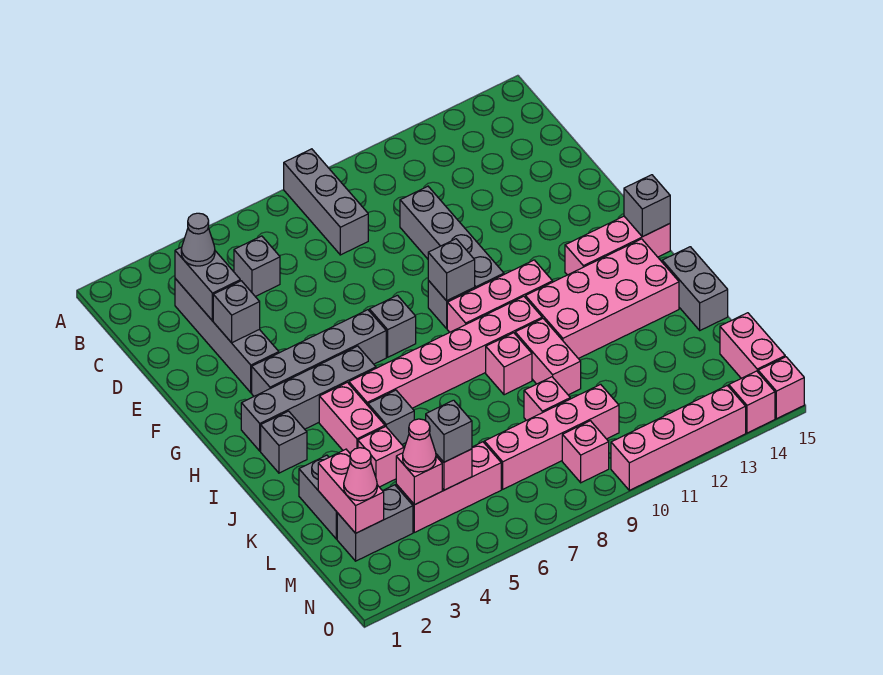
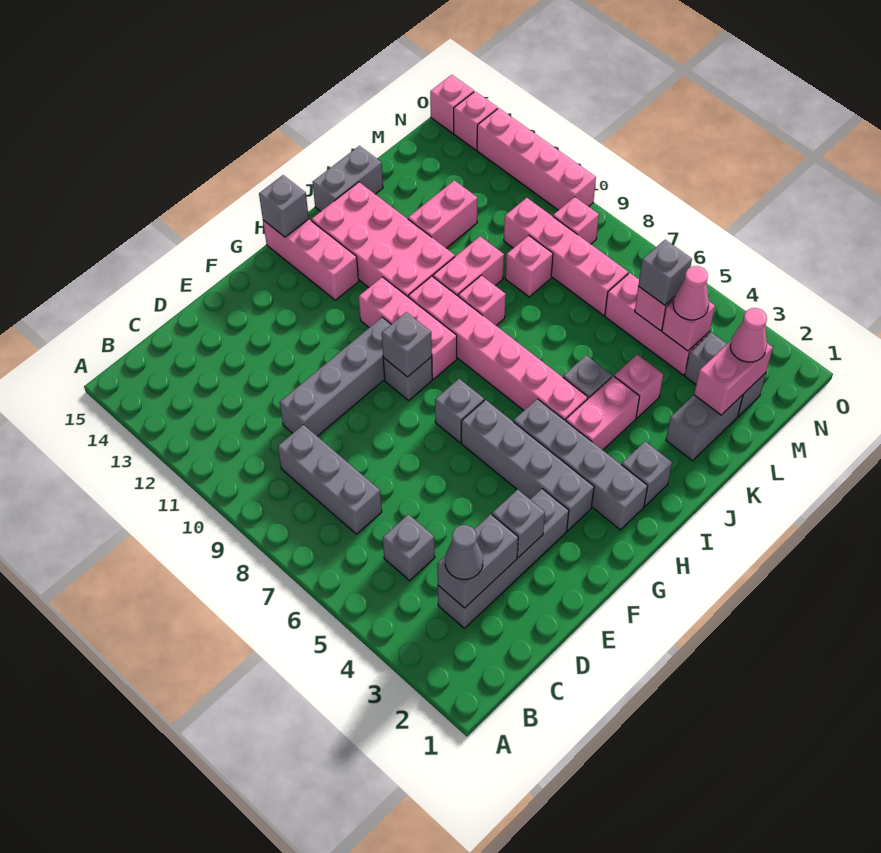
grey 1x3 brick [284,149,368,255] -> grey 1x3 brick turned to [278,425,382,534]
pink 1x2 brick [720,313,785,378] -> pink 1x2 brick moved to [408,180,478,248]

